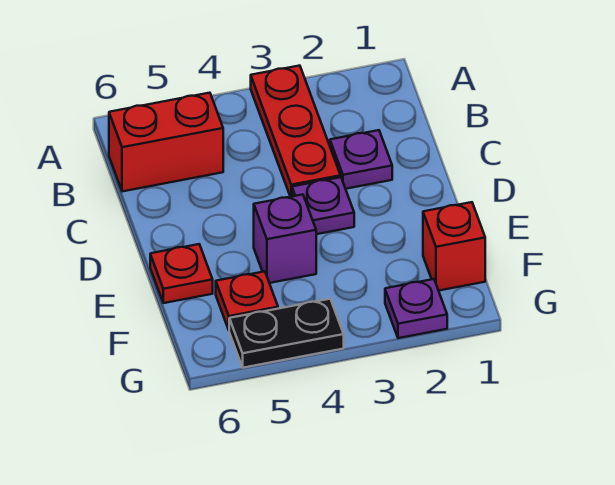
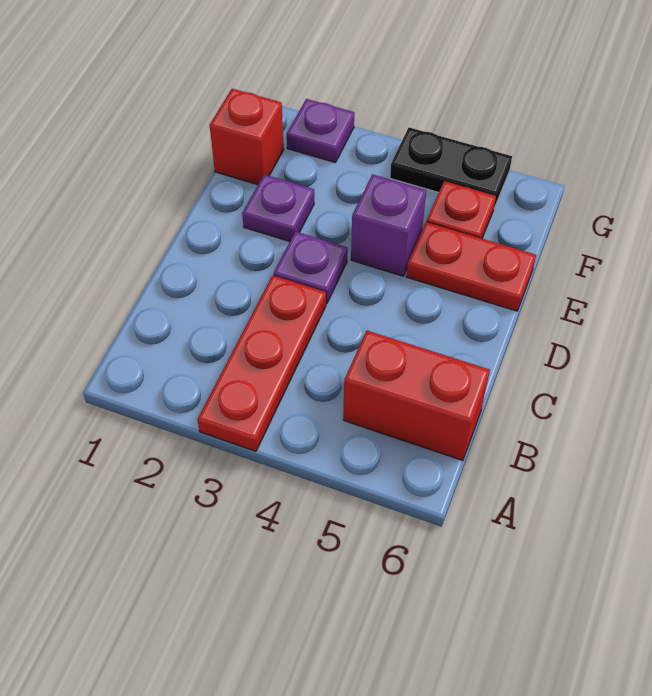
purple 1x1 plate [330,130,392,189] -> purple 1x1 plate moved to [242,174,314,241]
red 1x1 plate [150,244,213,303] -> red 1x2 plate [406,222,536,311]

